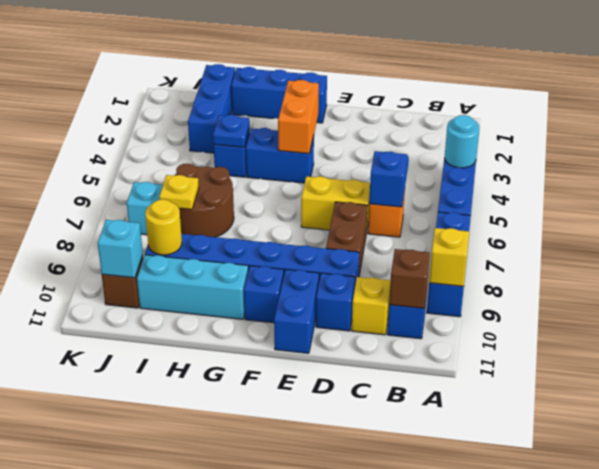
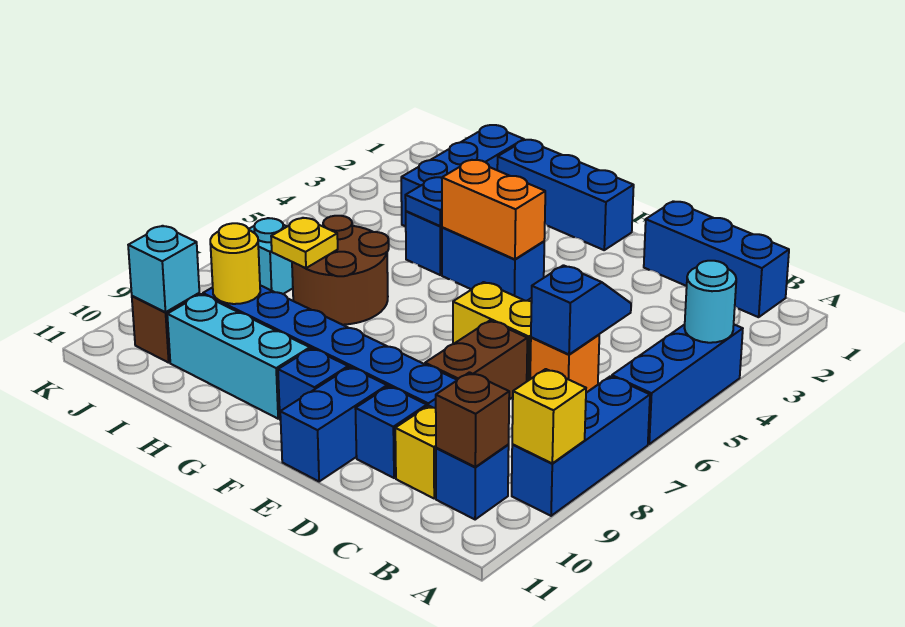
none -> blue 1x3 brick [644,201,789,317]
orange 1x2 brick [278,80,319,154] -> orange 1x2 brick turned to [442,160,545,259]

